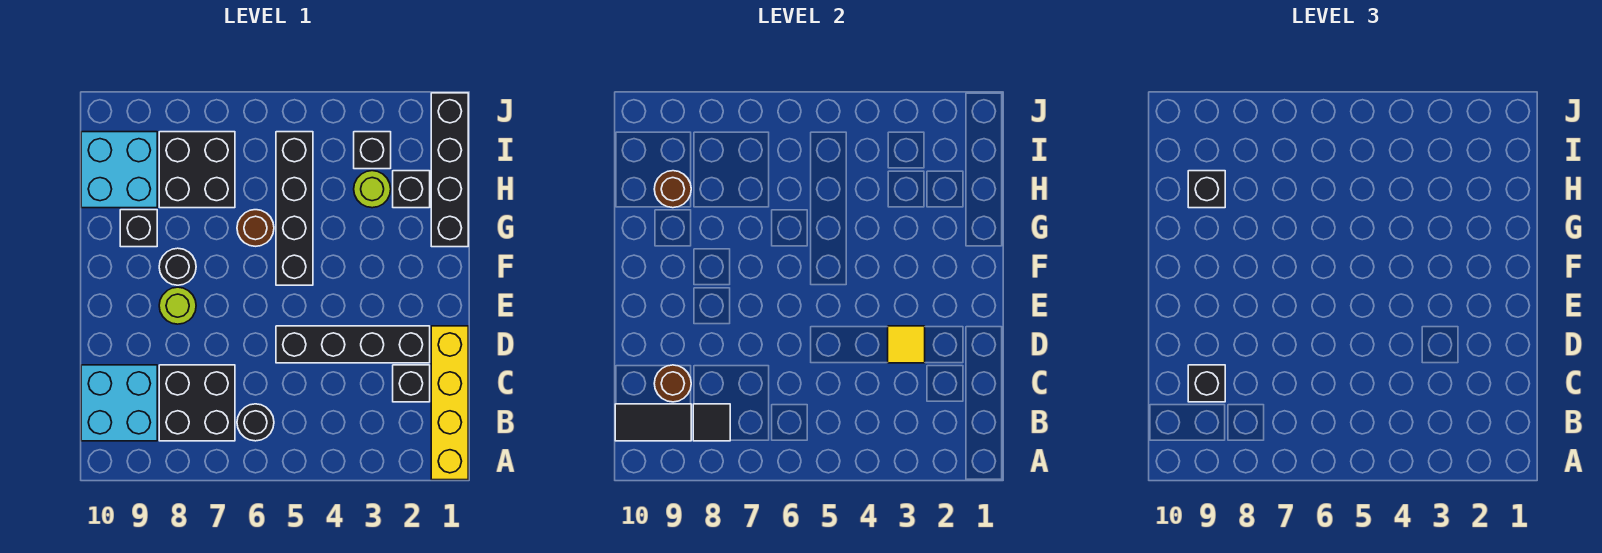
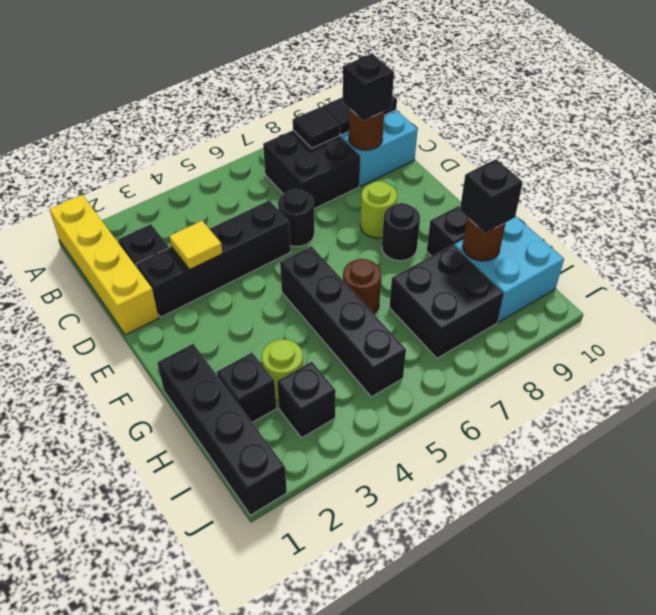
black 1x1 round brick [237,404,274,441] -> black 1x1 round brick moved to [278,189,314,246]

